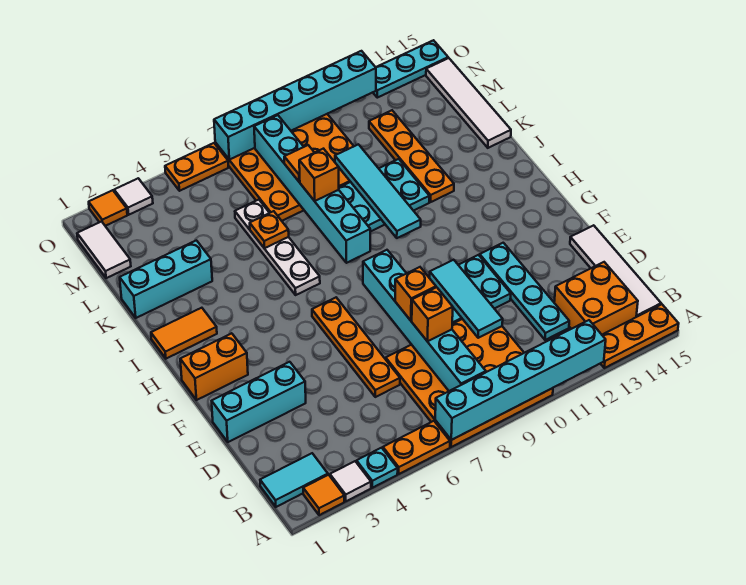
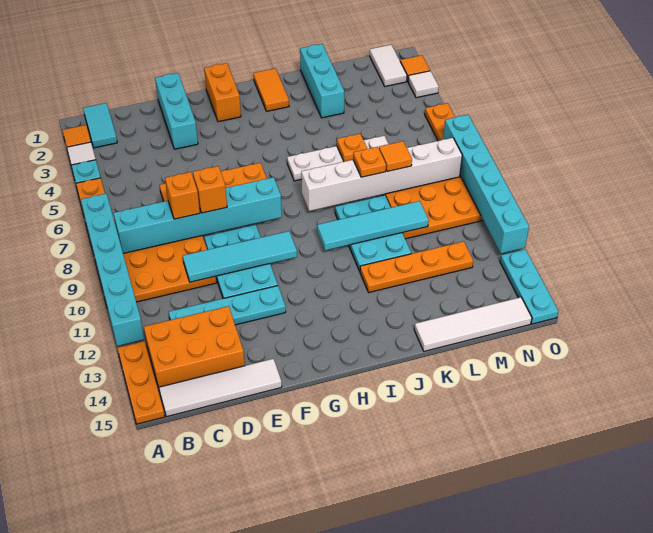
orange 2x2 brick [554,262,638,335] -> orange 2x3 brick [144,306,245,388]
cyan 1x3 tile [430,260,503,338] -> cyan 1x4 tile [183,231,297,282]
cyan 1x6 brick [254,115,370,263] -> white 1x6 brick [301,138,462,211]
orange 1x1 brick [299,149,339,201] -> orange 1x1 plate [353,147,386,177]
white 1x2 tile [77,222,131,278] -> white 1x2 tile turned to [370,45,407,86]

